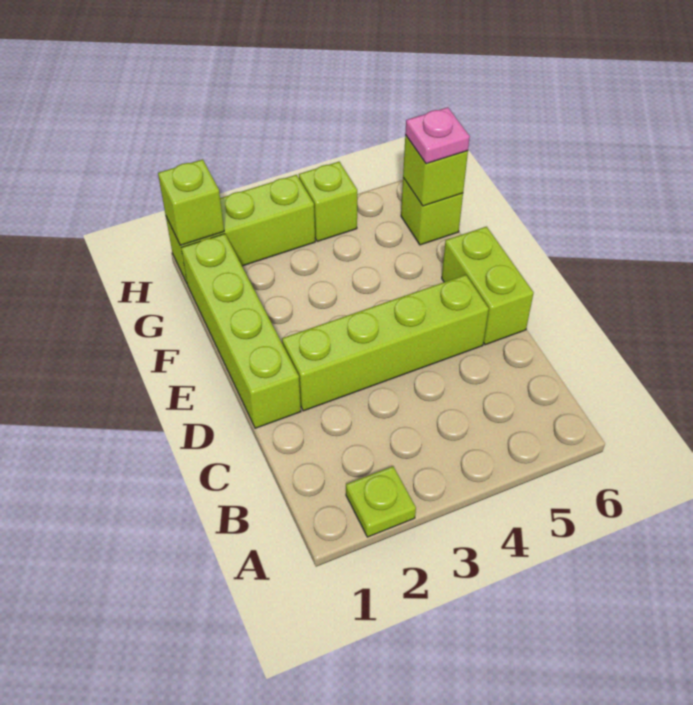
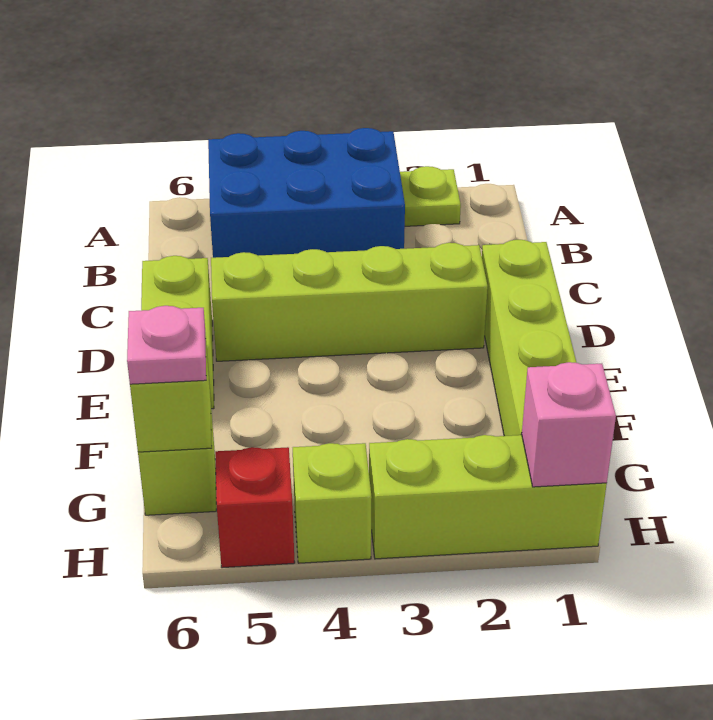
none -> blue 2x3 brick [208,128,405,258]
lime 1x1 brick [158,159,224,245] -> pink 1x1 brick [522,362,616,487]
none -> red 1x1 brick [215,447,295,568]

